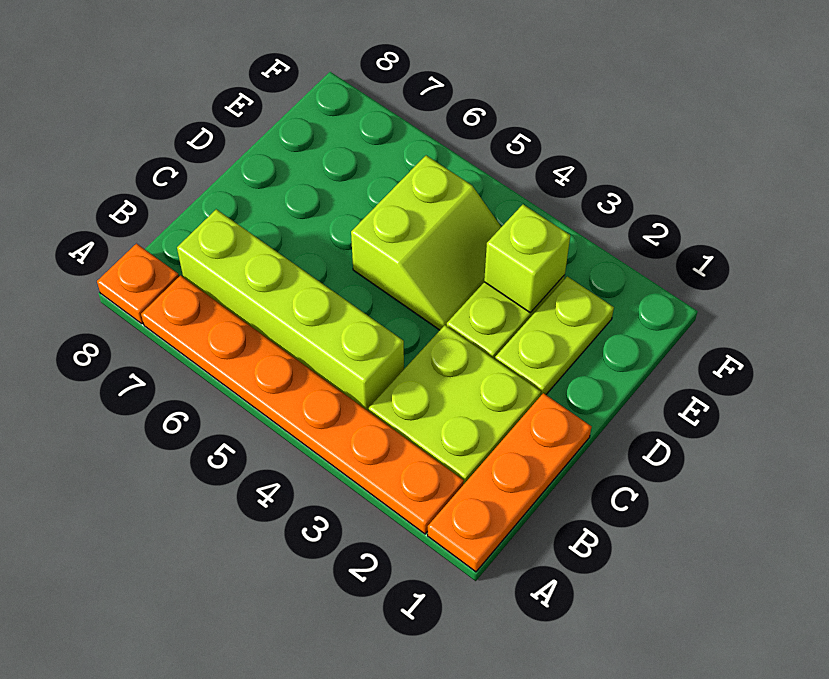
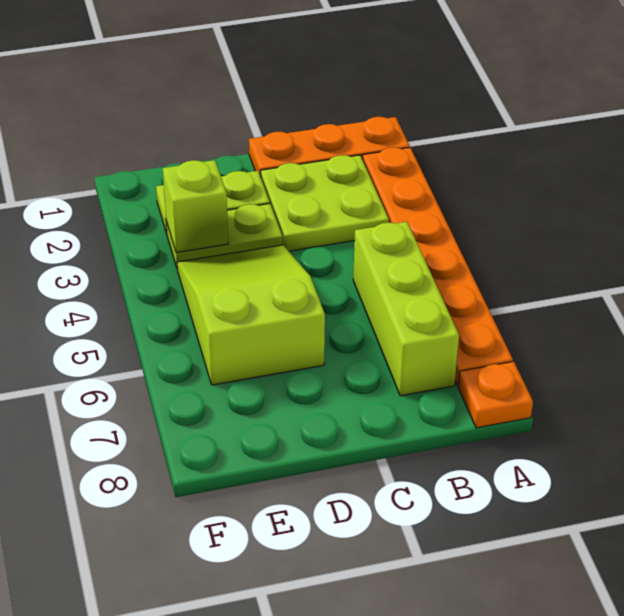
lime 1x4 brick [177,209,404,411] -> lime 1x3 brick [353,222,459,396]
lime 2x2 slope [351,155,501,330] -> lime 2x3 slope [177,245,325,385]

